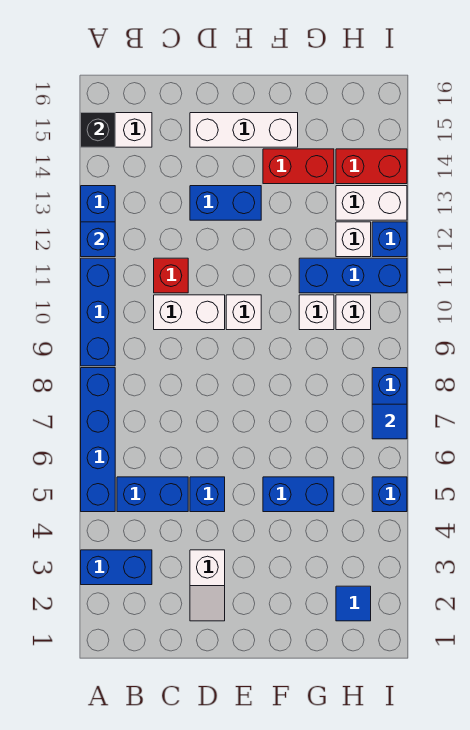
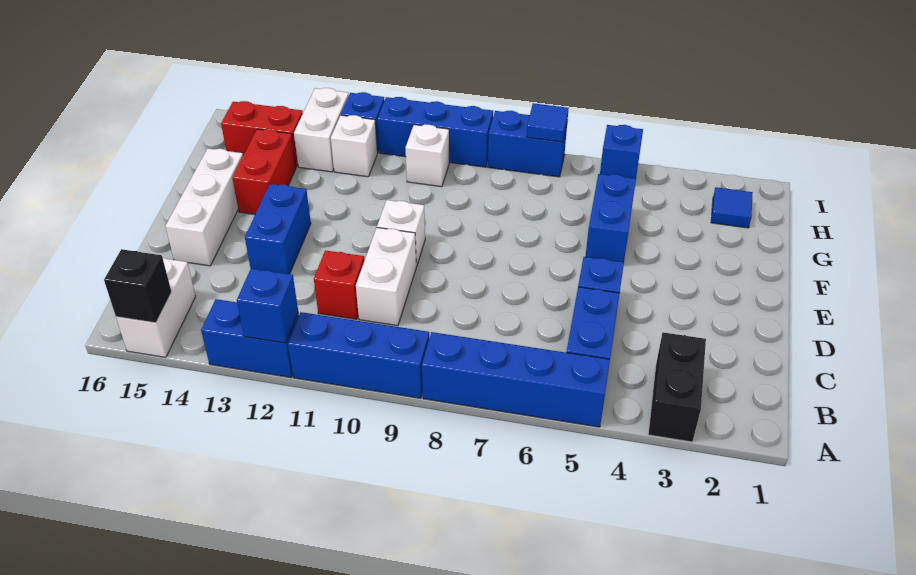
blue 1x2 brick [81,550,152,585] -> black 1x2 brick [648,332,706,442]
white 1x2 slope [190,550,225,621] -> none
white 1x1 brick [299,295,334,330] -> none
blue 1x3 brick [299,258,407,293] -> blue 1x3 brick turned to [377,97,493,167]
red 1x2 brick [336,149,407,184] -> red 1x2 brick turned to [221,101,303,167]

